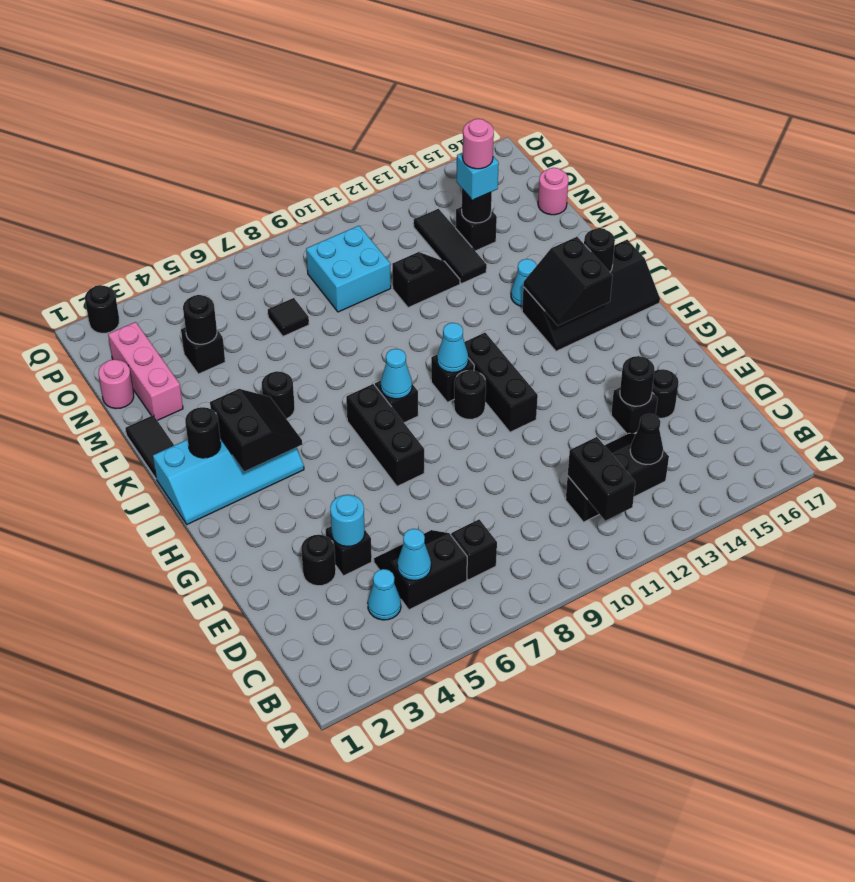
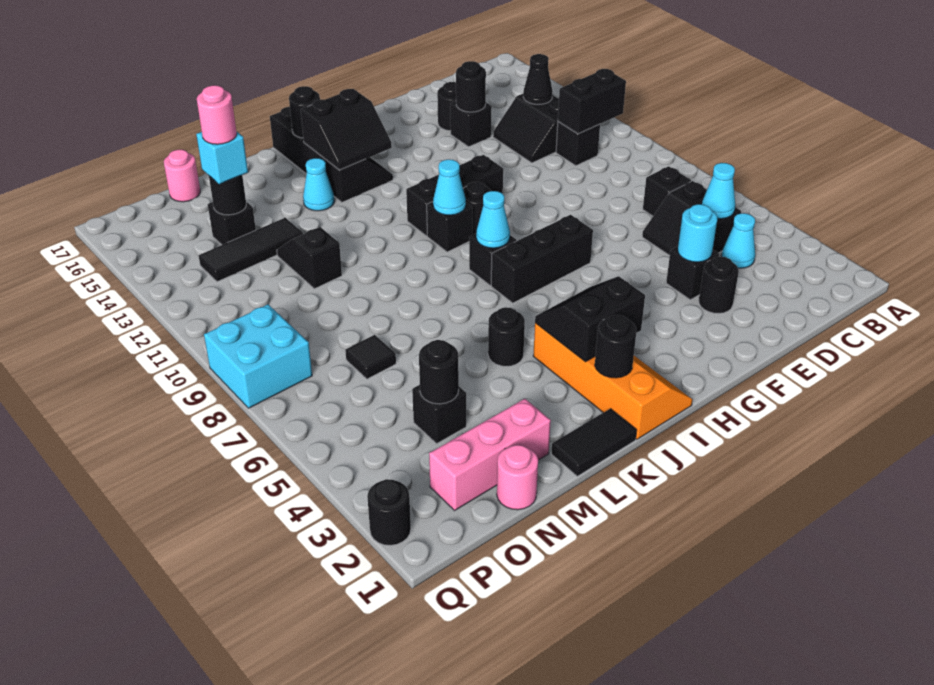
cyan 2x4 slope [153,438,304,524] -> orange 2x4 slope [533,323,693,439]
cyan 2x2 brick [306,226,391,312] -> cyan 2x2 brick moved to [204,304,312,408]

